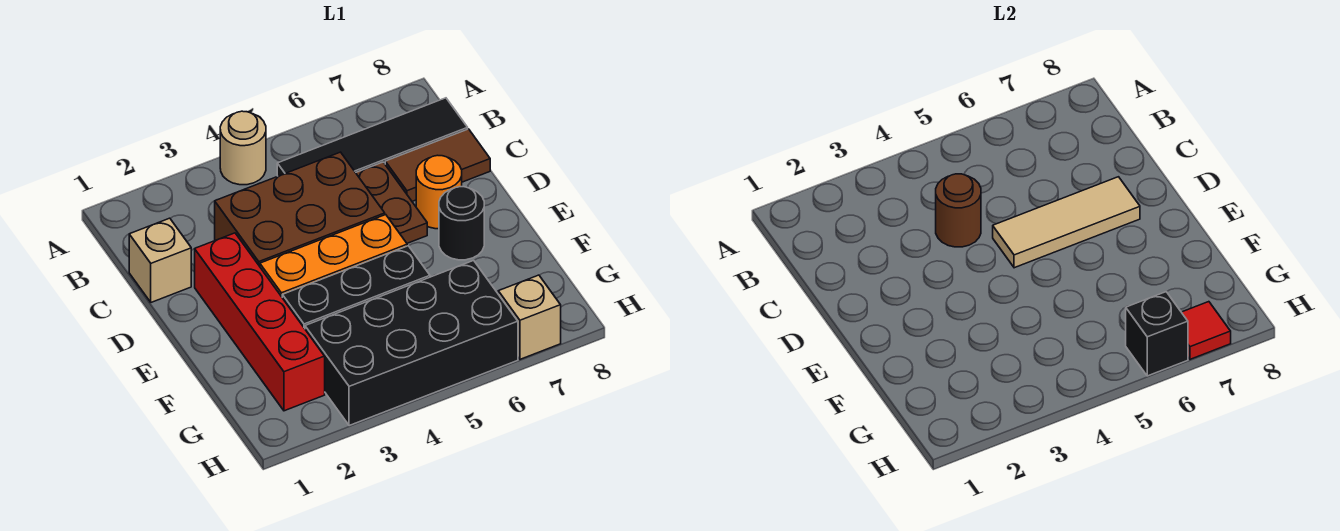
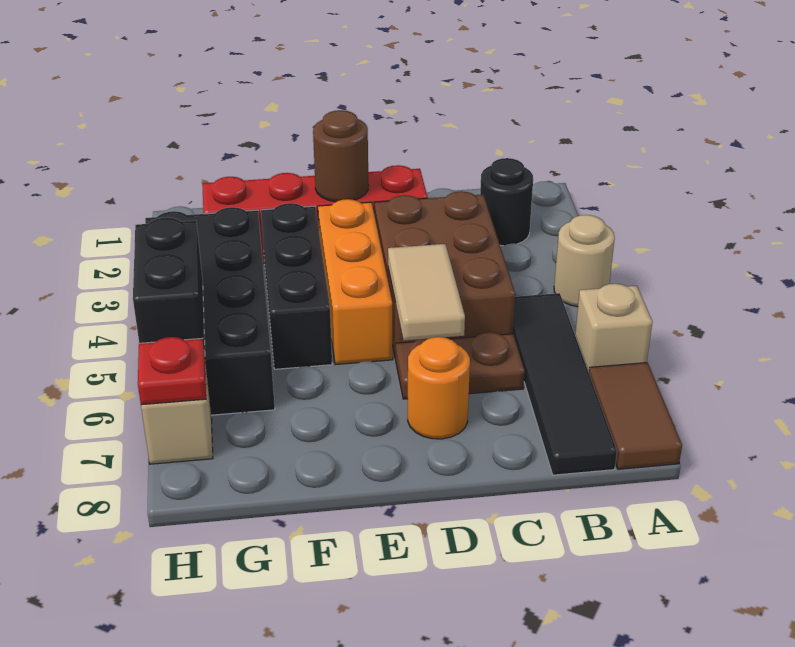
tan 1x1 brick [129,218,191,302] -> tan 1x1 brick moved to [575,284,653,372]
brown 1x1 round brick [936,174,981,247] -> brown 1x1 round brick moved to [313,110,369,202]
brown 1x2 tile [385,129,490,201] -> brown 1x2 tile moved to [589,363,682,469]
tan 1x3 tile [993,177,1140,268] -> tan 1x2 tile [388,244,465,341]
black 1x1 round brick [439,187,484,260] -> black 1x1 round brick moved to [480,158,533,246]
black 1x1 brick [1126,292,1188,376] -> black 1x2 brick [133,217,205,353]
red 1x1 tile [1182,302,1231,359] -> red 1x1 plate [138,337,206,405]

